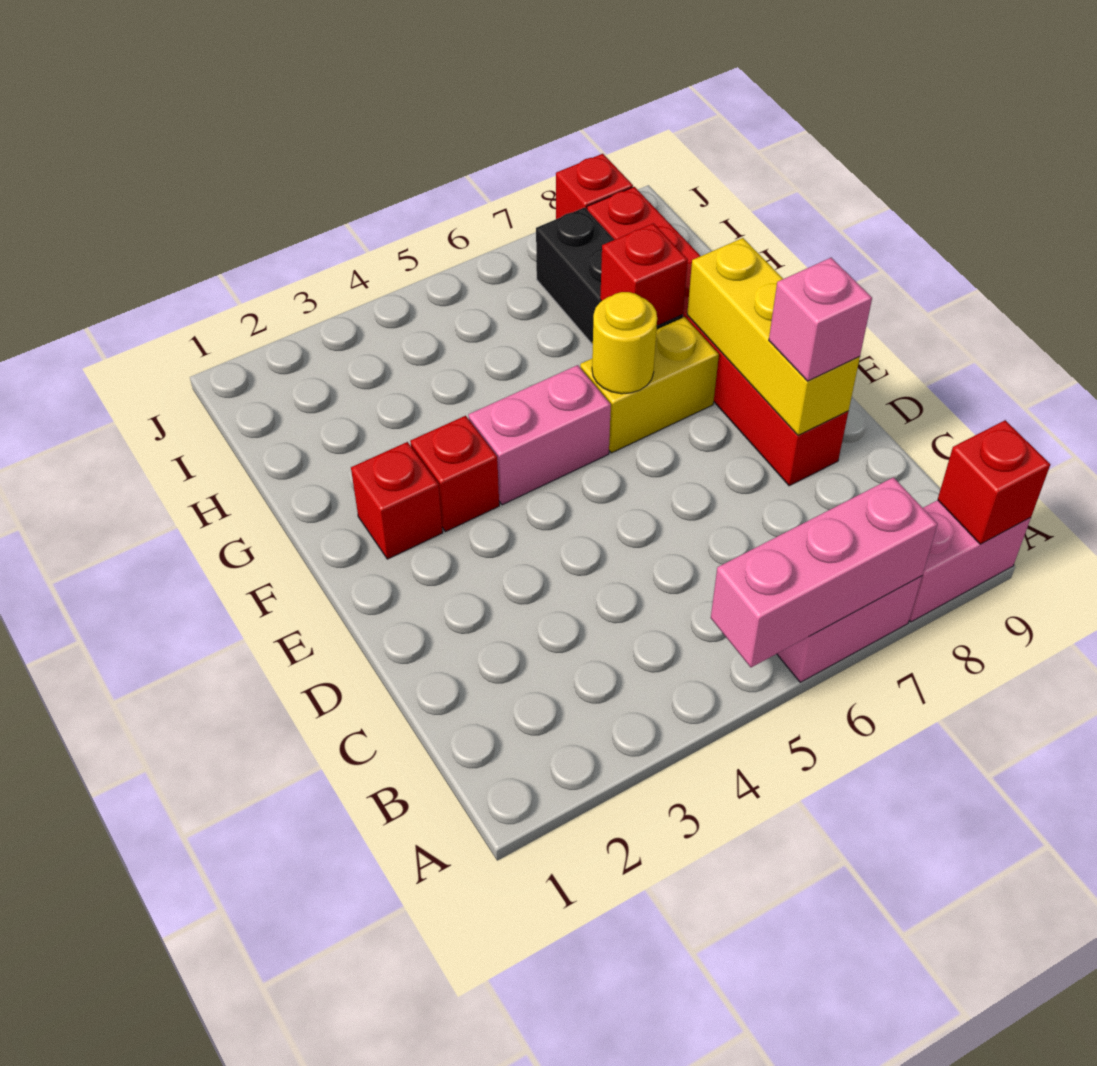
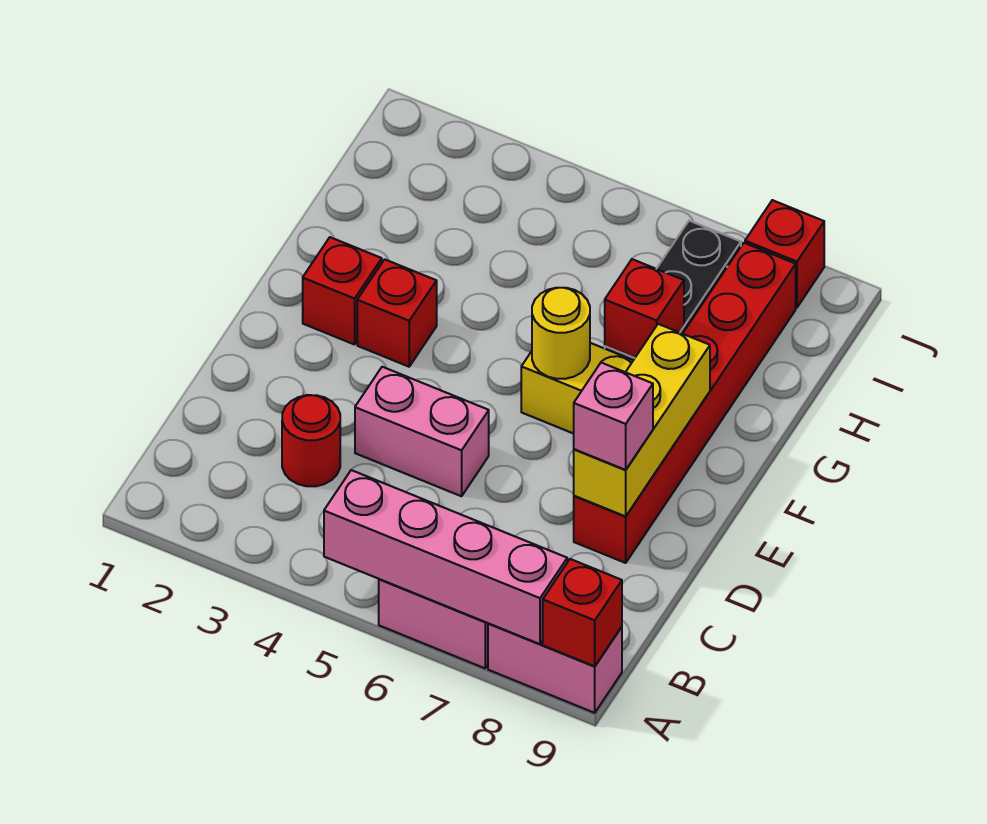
pink 1x3 brick [711,477,938,667] -> pink 1x4 brick [324,470,567,644]
none -> red 1x1 round brick [282,395,340,486]
pink 1x2 brick [468,365,611,505] -> pink 1x2 brick moved to [355,367,489,496]

